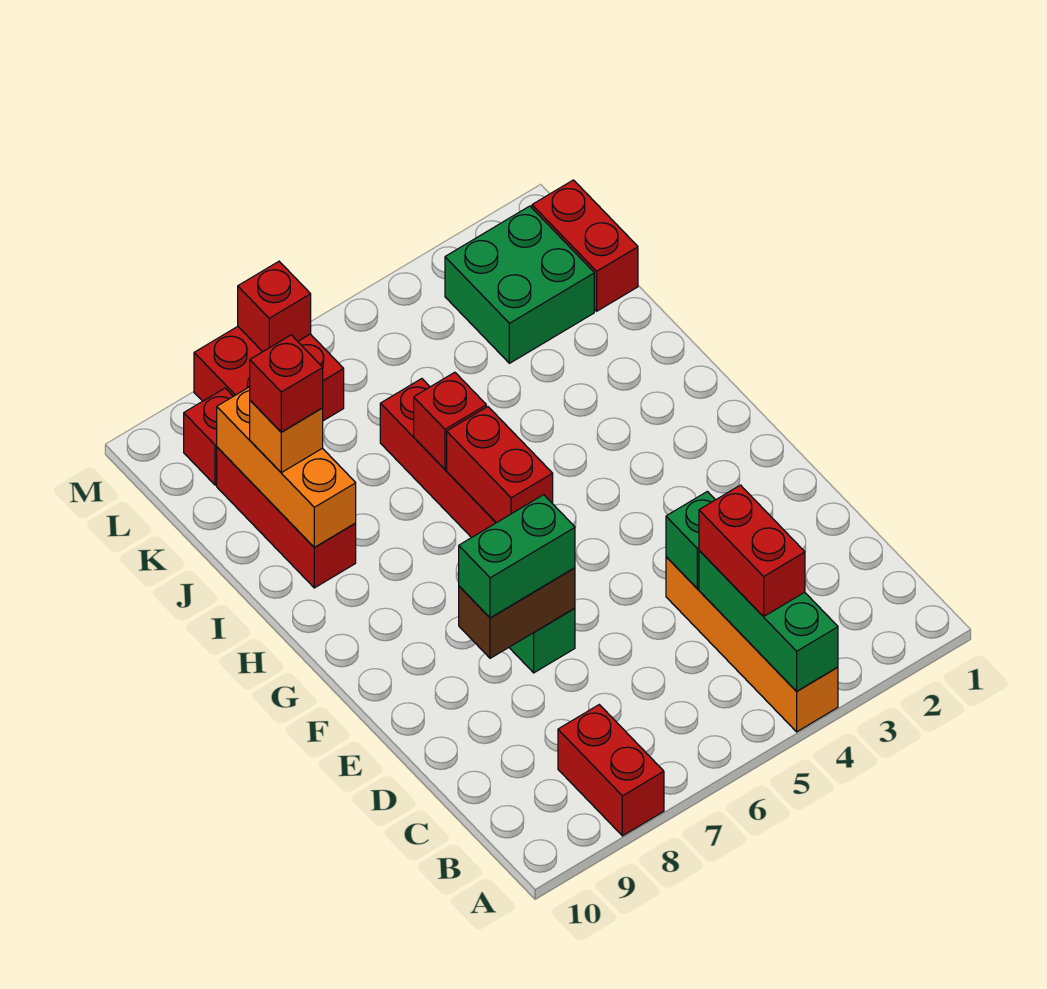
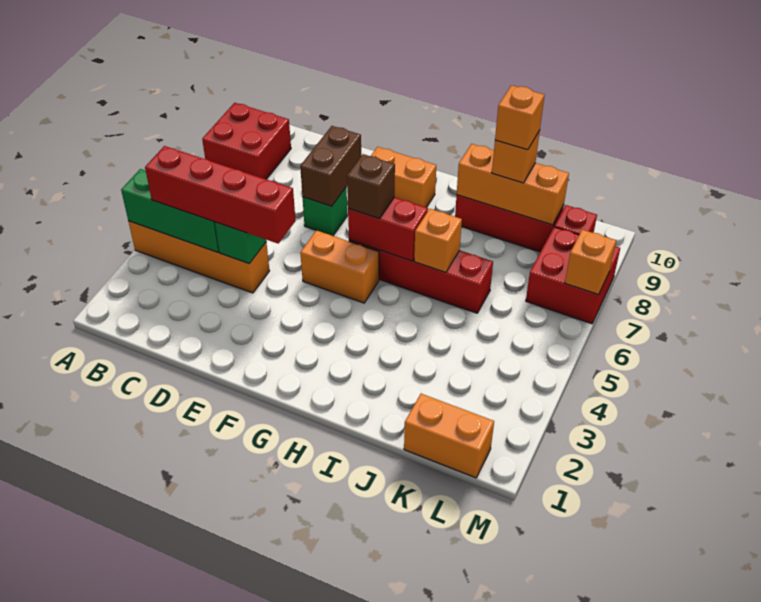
red 1x2 brick [558,705,664,836] -> red 2x2 brick [202,103,291,179]
red 1x2 brick [699,485,805,617] -> red 1x4 brick [145,146,296,243]
green 1x2 brick [459,495,575,618] -> none
none -> orange 1x2 brick [300,230,379,303]
none -> orange 1x2 brick [371,147,436,207]
none -> brown 1x1 brick [347,154,395,219]
red 1x1 brick [414,372,486,469] -> orange 1x1 brick [414,209,462,272]
red 1x1 brick [250,335,323,432] -> orange 1x1 brick [495,85,545,150]
red 1x2 brick [532,180,638,311] -> orange 1x2 brick [404,394,494,478]
green 2x2 brick [445,206,594,363] -> none
red 1x1 brick [238,261,311,352] -> orange 1x1 brick [565,230,616,295]

